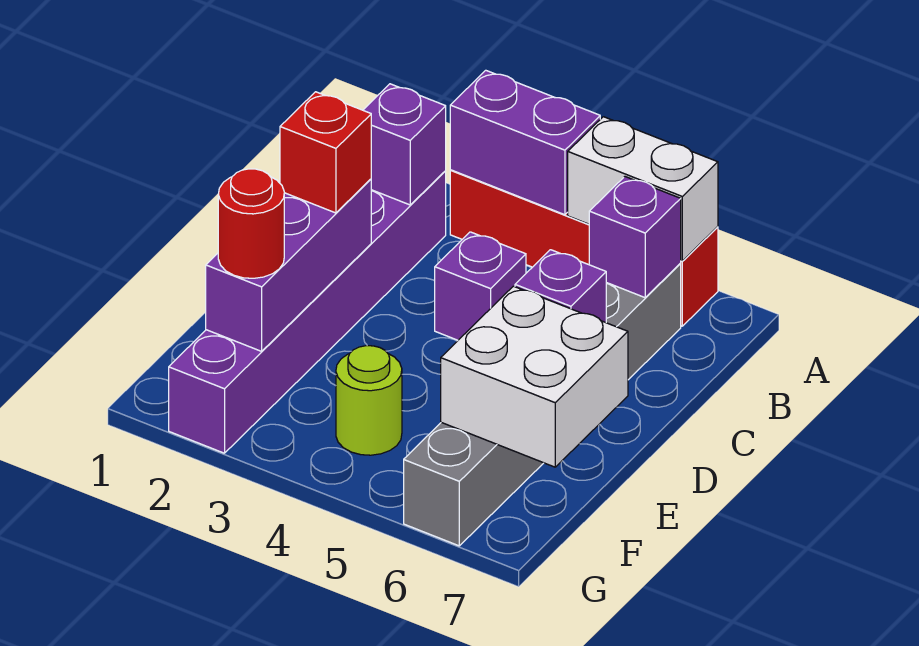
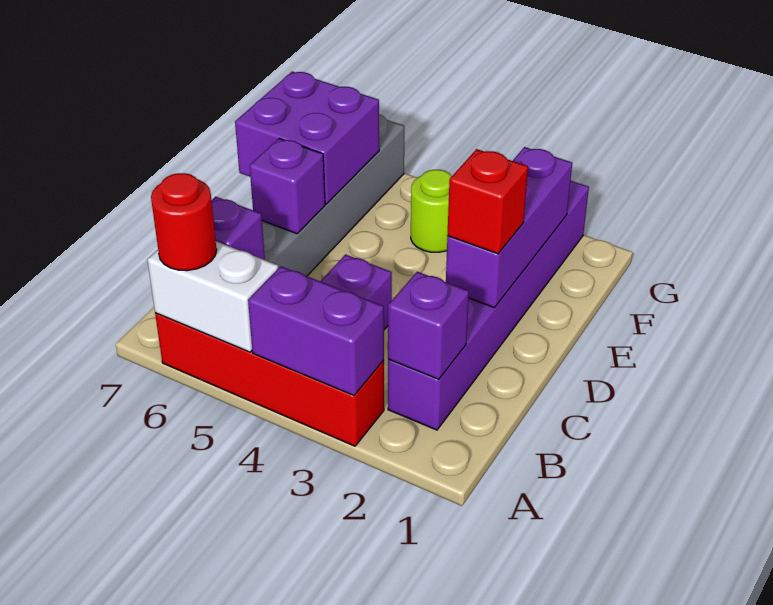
white 2x2 brick [441,286,628,467] -> purple 2x2 brick [235,71,379,204]
red 1x1 round brick [218,169,284,278] -> red 1x1 round brick moved to [151,173,217,271]

